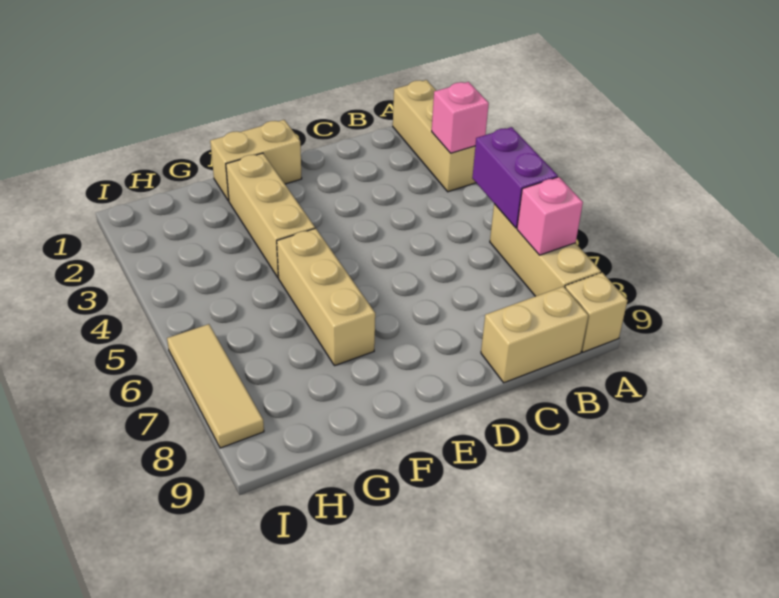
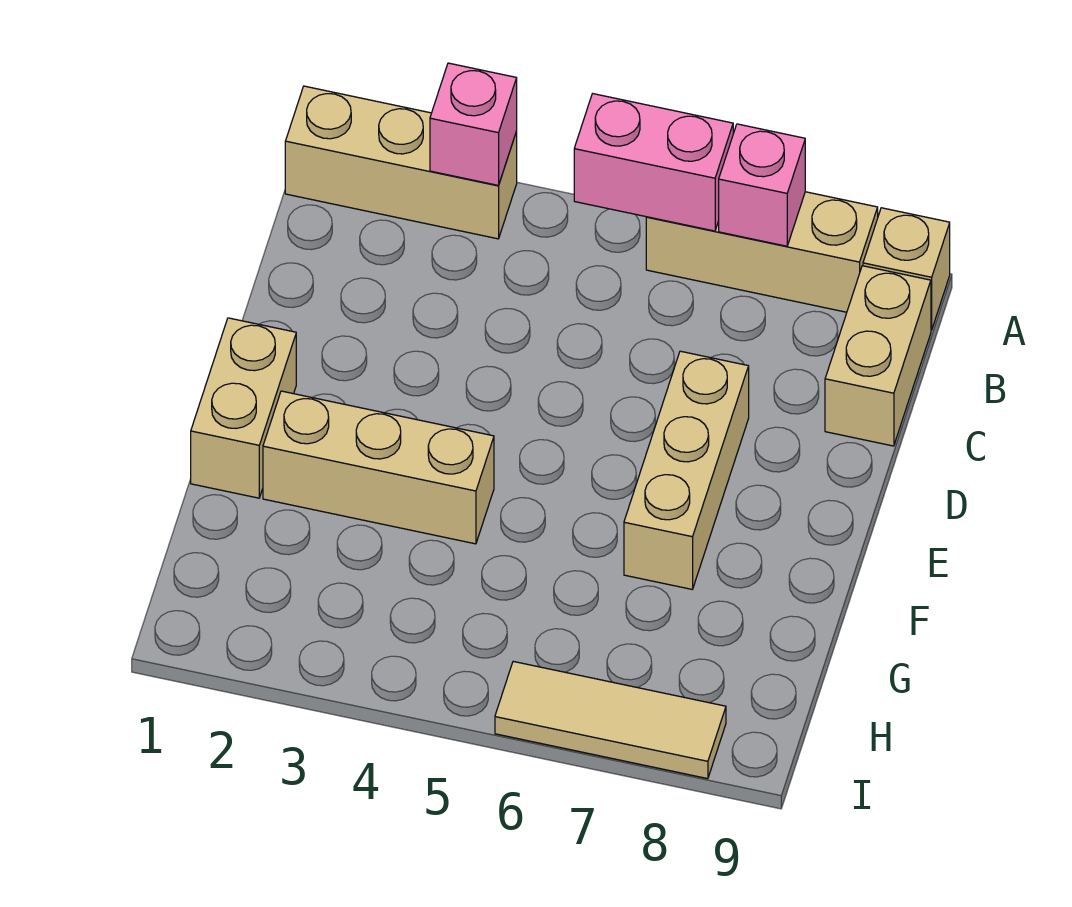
purple 1x2 brick [472,127,558,228] -> pink 1x2 brick [574,94,733,231]
tan 1x3 brick [277,228,375,366] -> tan 1x3 brick turned to [624,351,749,589]

